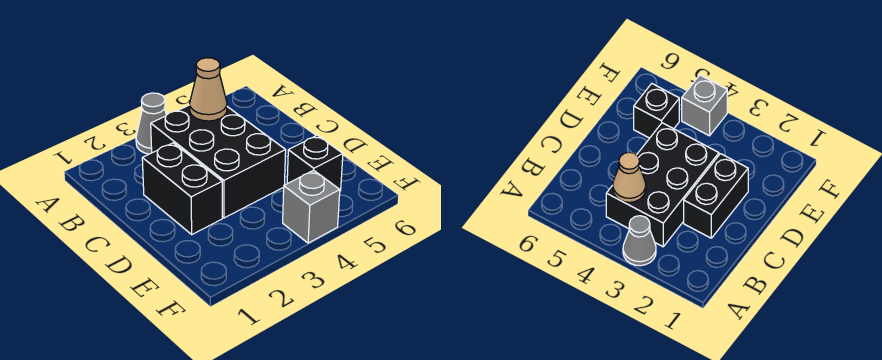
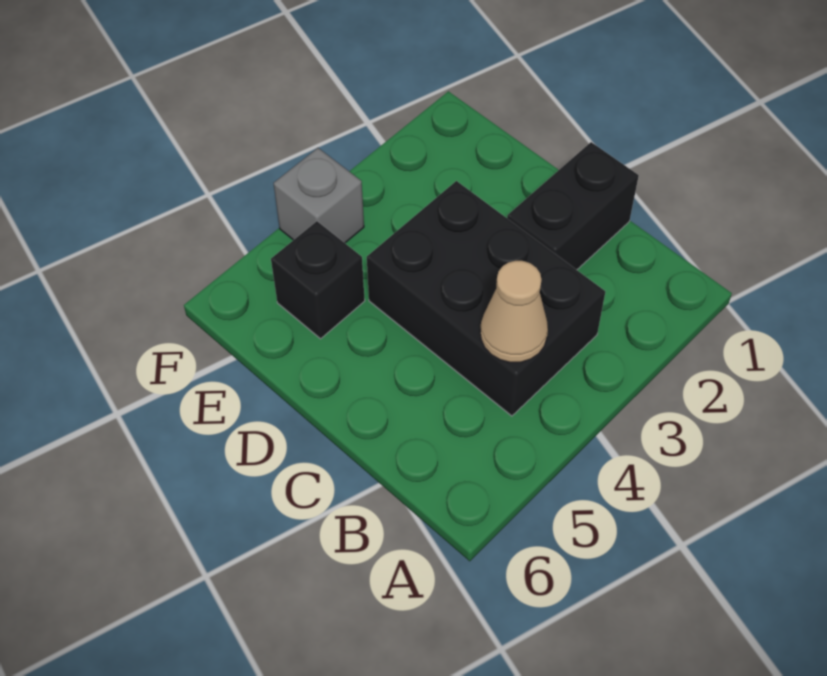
grey 1x1 cone [136,93,166,154] -> none
black 1x2 brick [142,143,222,234] -> black 1x2 brick turned to [507,142,639,270]

